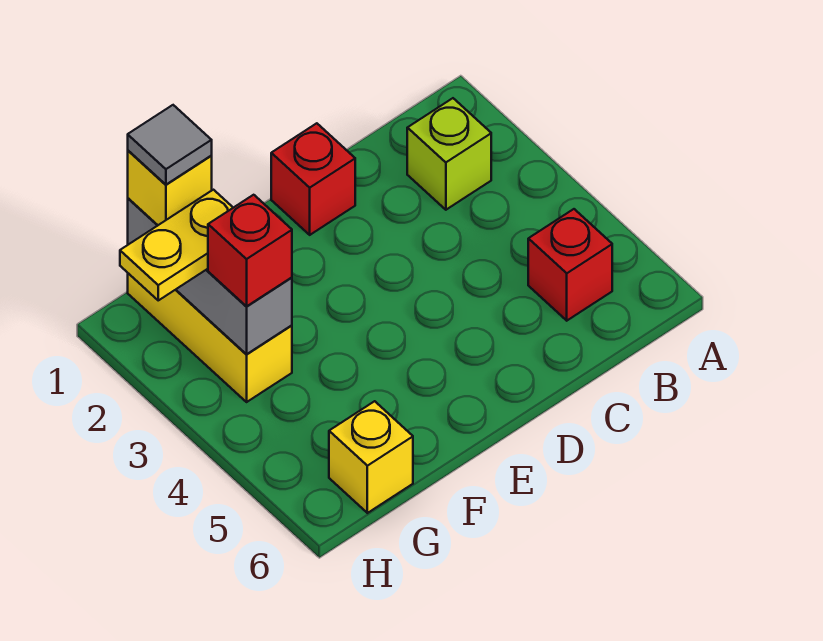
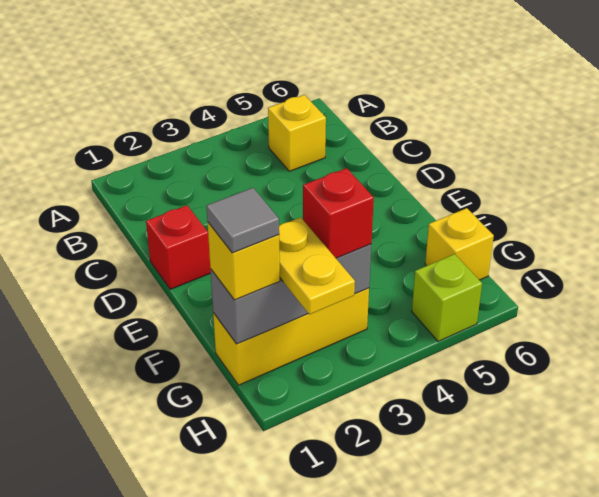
lime 1x1 brick [407,98,491,210] -> lime 1x1 brick moved to [412,254,482,341]
red 1x1 brick [528,209,612,321] -> yellow 1x1 brick [268,95,326,171]

